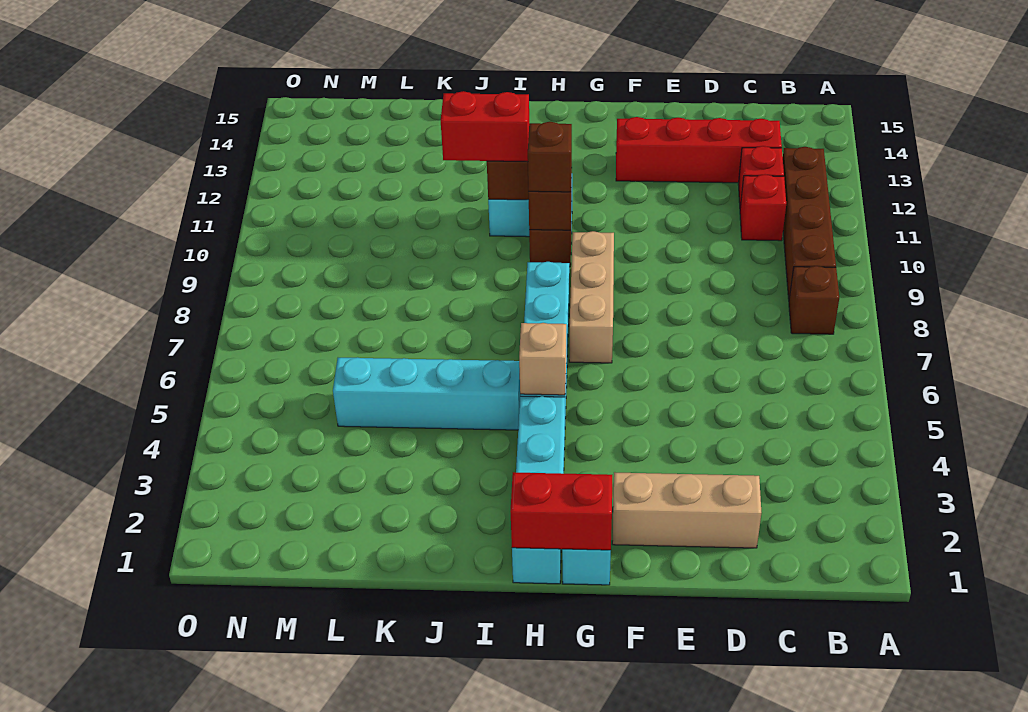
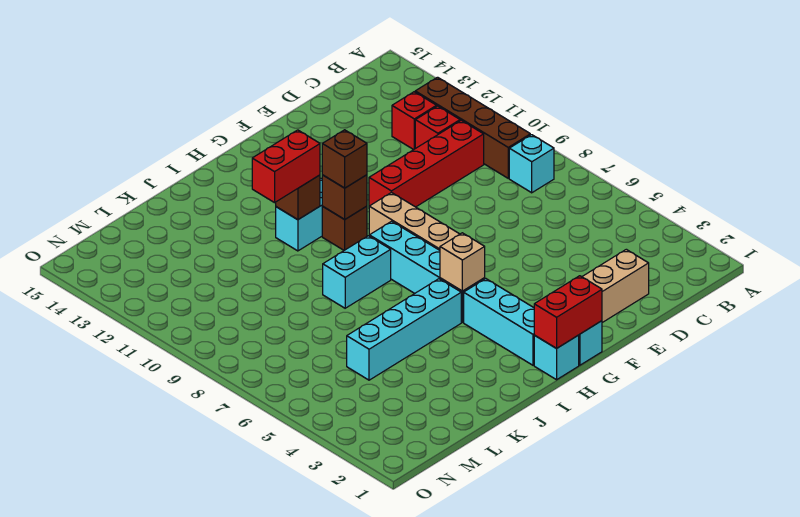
brown 1x1 brick [789,266,839,334] -> cyan 1x1 brick [509,135,554,193]
red 1x4 brick [616,117,782,183] -> red 1x4 brick moved to [369,120,484,207]
none -> cyan 1x2 brick [323,236,391,308]

